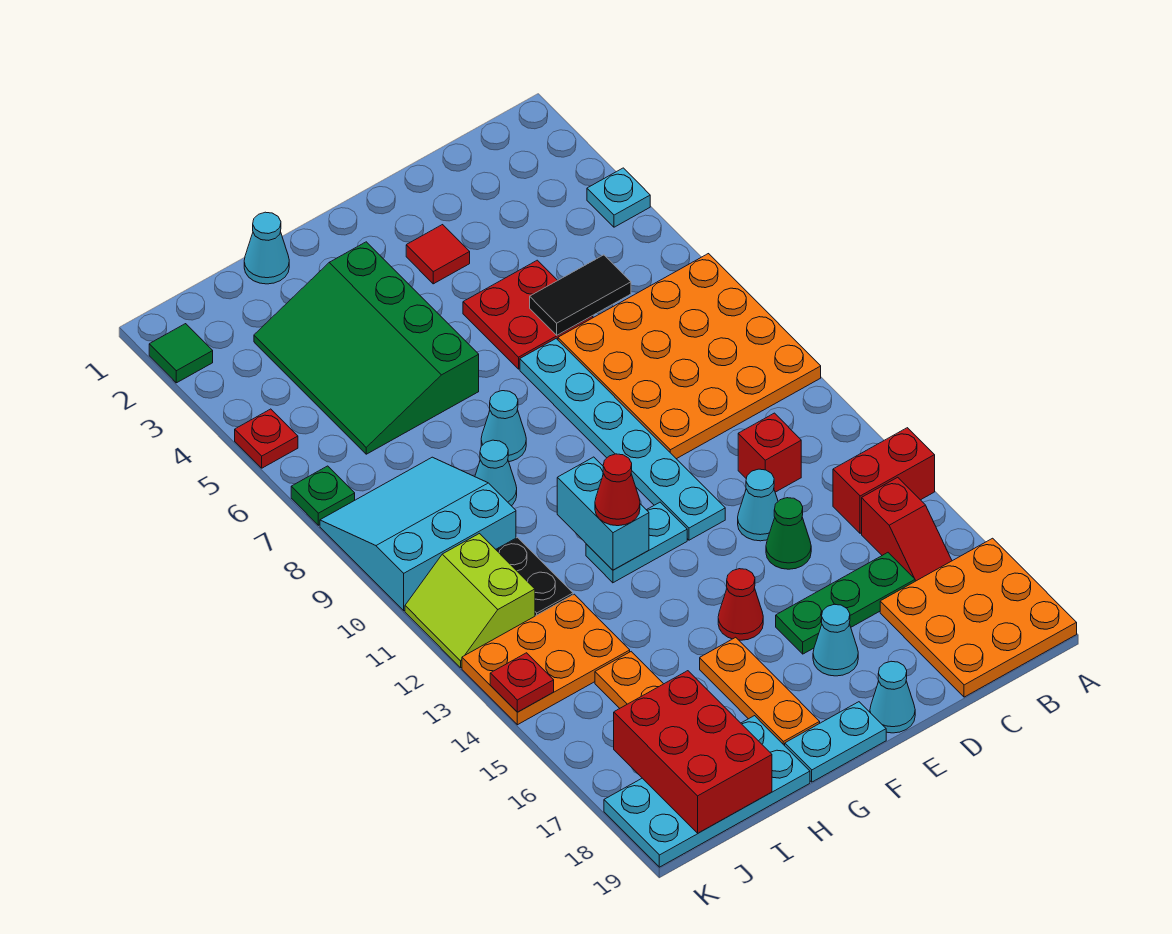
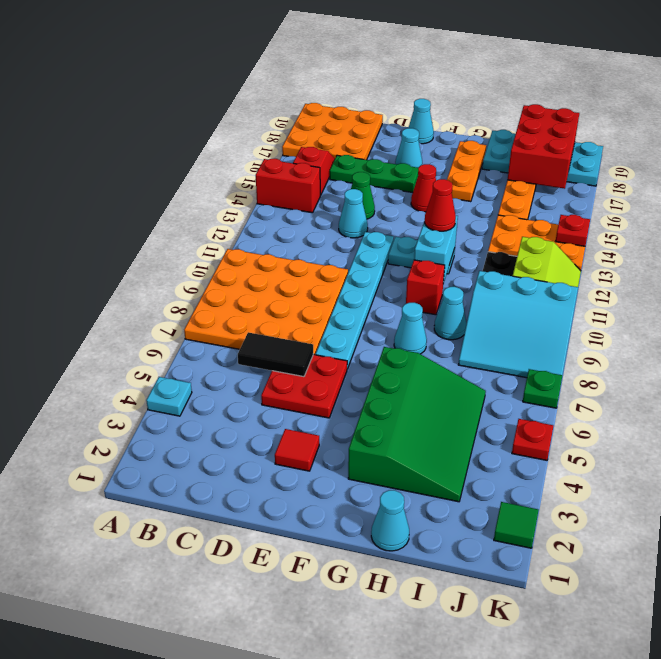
red 1x1 brick [738,413,801,492] -> red 1x1 brick moved to [406,260,445,315]
cyan 1x2 plate [785,702,886,782] -> none

